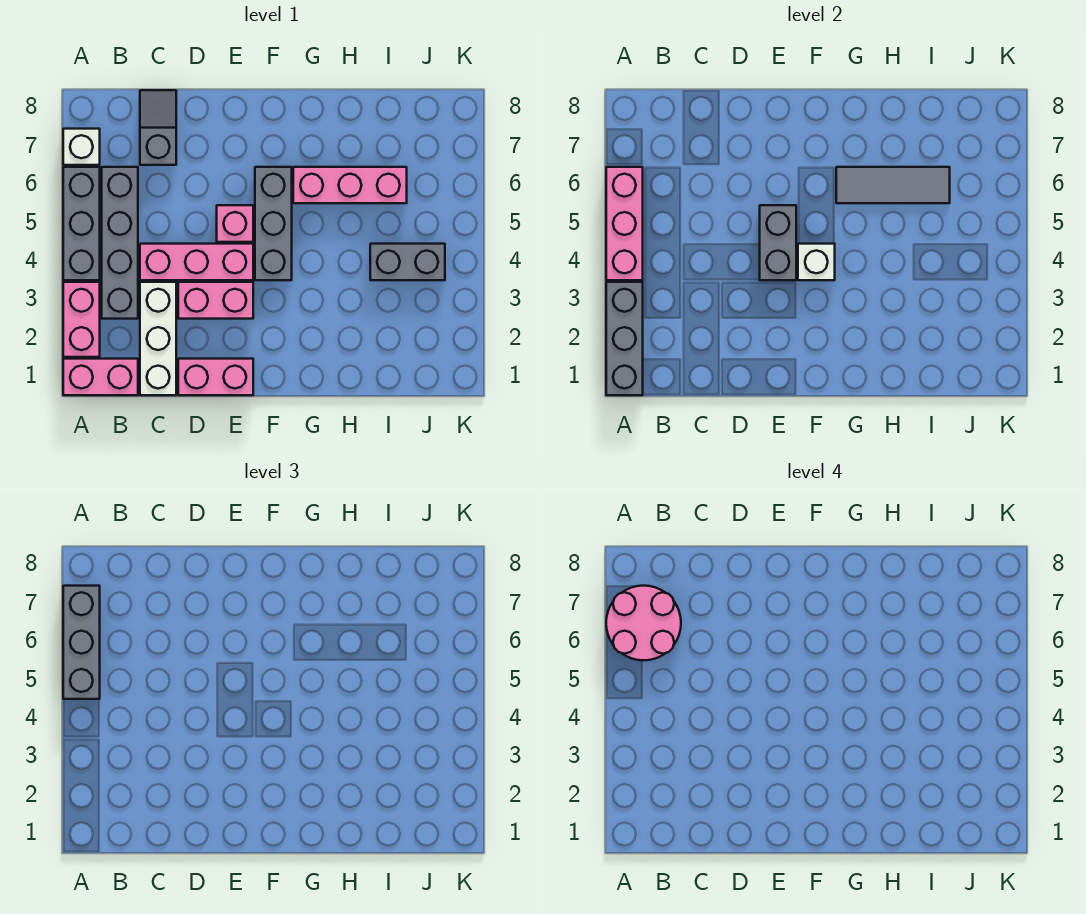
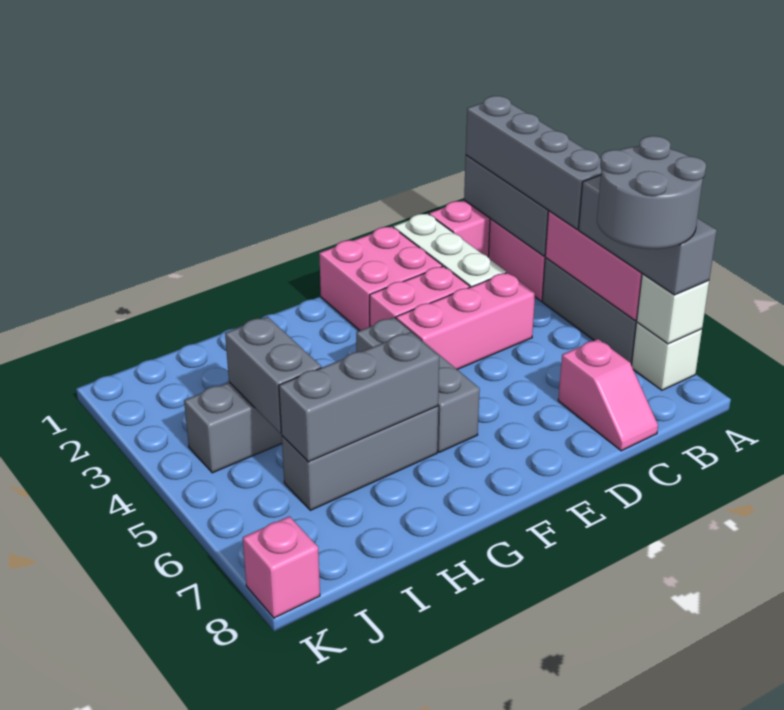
pink 2x2 round brick [606,586,681,660] -> grey 2x2 round brick [597,136,706,249]
grey 1x4 brick [102,167,138,319] -> grey 1x4 brick moved to [466,96,602,229]
grey 1x2 slope [140,90,176,165] -> pink 1x2 slope [558,339,658,451]
pink 1x2 brick [178,359,253,395] -> pink 2x2 brick [319,227,442,331]
grey 1x2 brick [760,205,796,280] -> grey 1x2 brick moved to [225,317,321,433]
pink 1x1 brick [217,205,253,242] -> pink 1x1 brick moved to [243,516,320,618]
white 1x1 brick [798,244,835,280] -> white 1x1 brick moved to [637,274,709,344]
pink 1x3 brick [293,167,407,203] -> grey 1x3 brick [282,406,438,510]
grey 1x3 tile [836,167,950,203] -> grey 1x3 brick [279,332,439,462]

